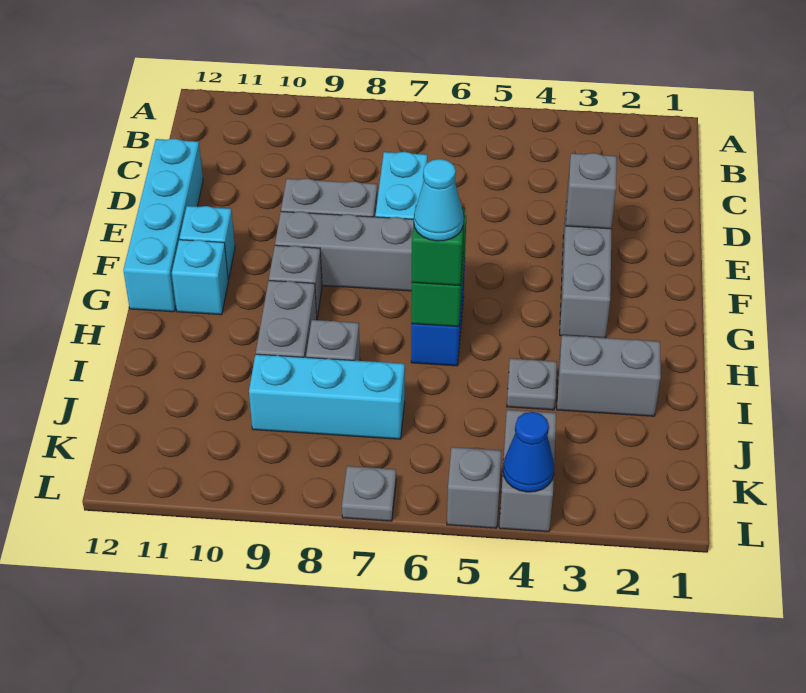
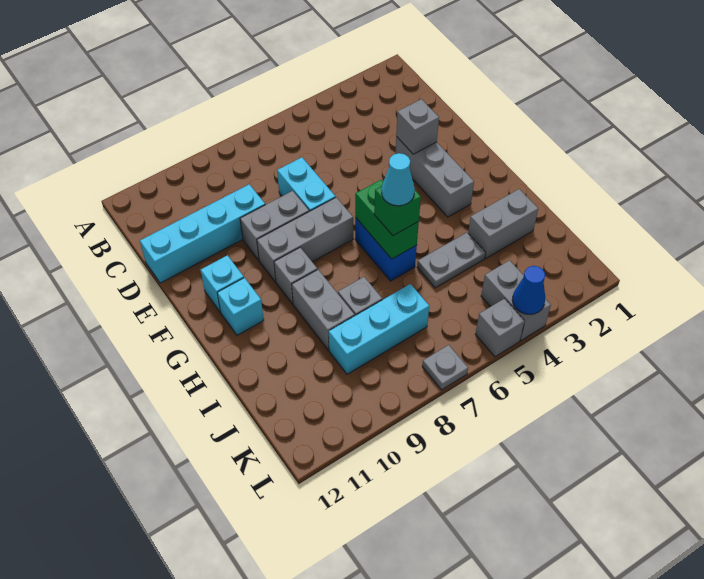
cyan 1x4 brick [123,139,203,312] -> cyan 1x4 brick turned to [140,184,265,283]
grey 1x1 plate [507,358,557,410] -> grey 1x2 plate [417,233,486,288]

